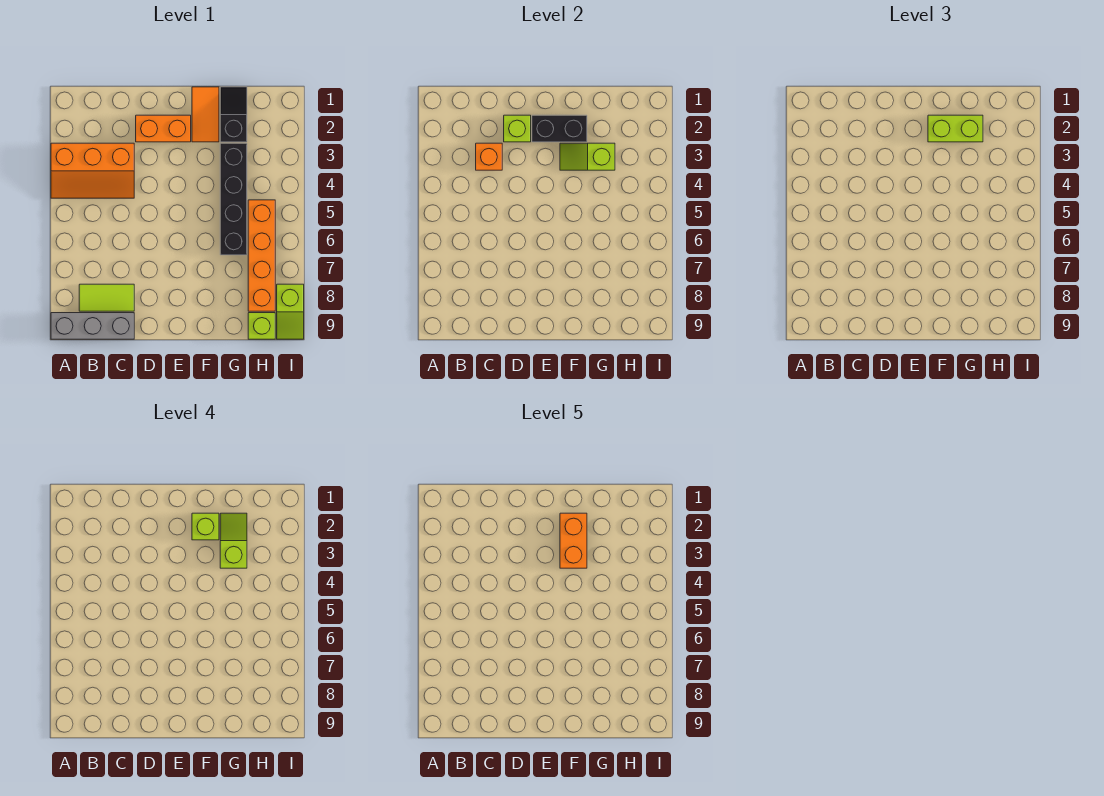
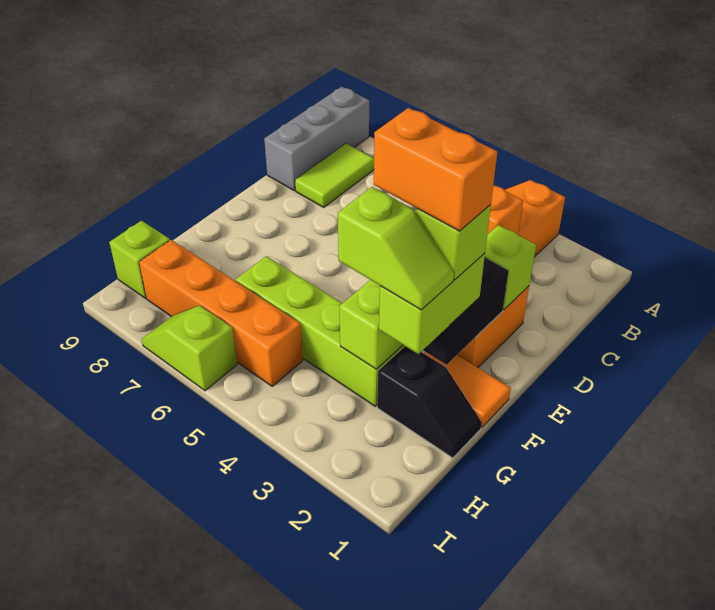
black 1x4 brick [220,143,247,255] -> lime 1x4 brick [236,256,405,406]
lime 1x2 slope [277,284,304,339] -> lime 1x2 slope moved to [142,305,237,391]

